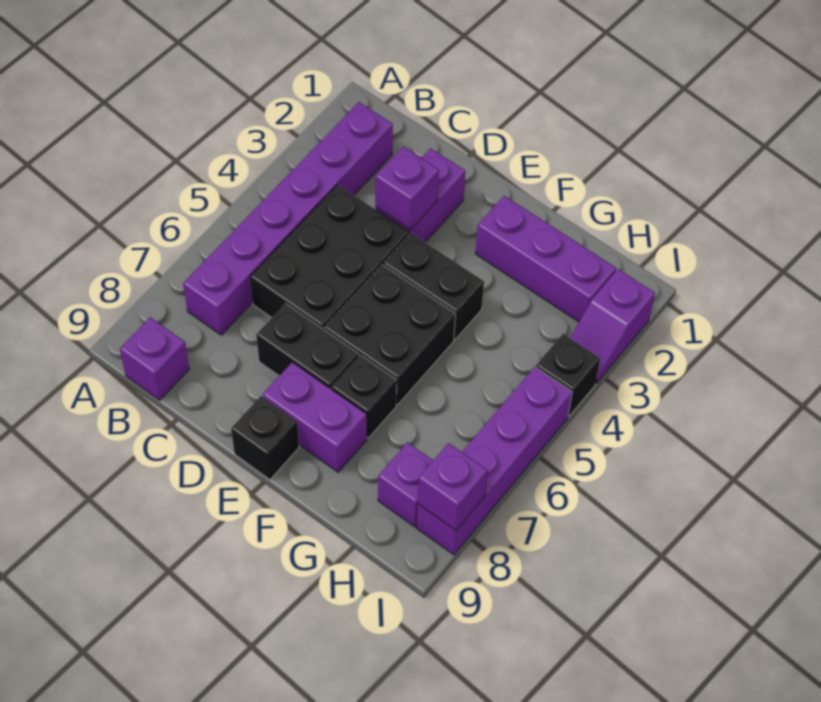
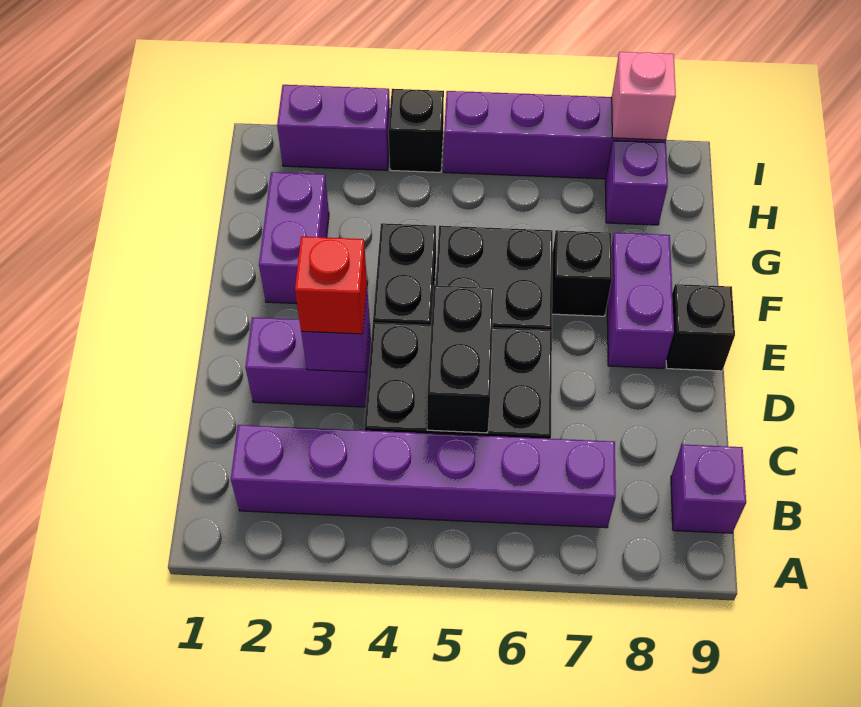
none -> red 1x1 brick [295,237,367,334]
black 1x2 brick [256,303,359,389] -> black 1x2 brick moved to [427,285,494,433]
purple 1x3 brick [476,196,616,322] -> purple 1x2 brick [259,172,329,304]
purple 1x2 slope [570,269,655,384] -> purple 1x2 brick [277,85,390,170]
purple 1x1 brick [418,443,487,530] -> pink 1x1 brick [612,52,676,140]

